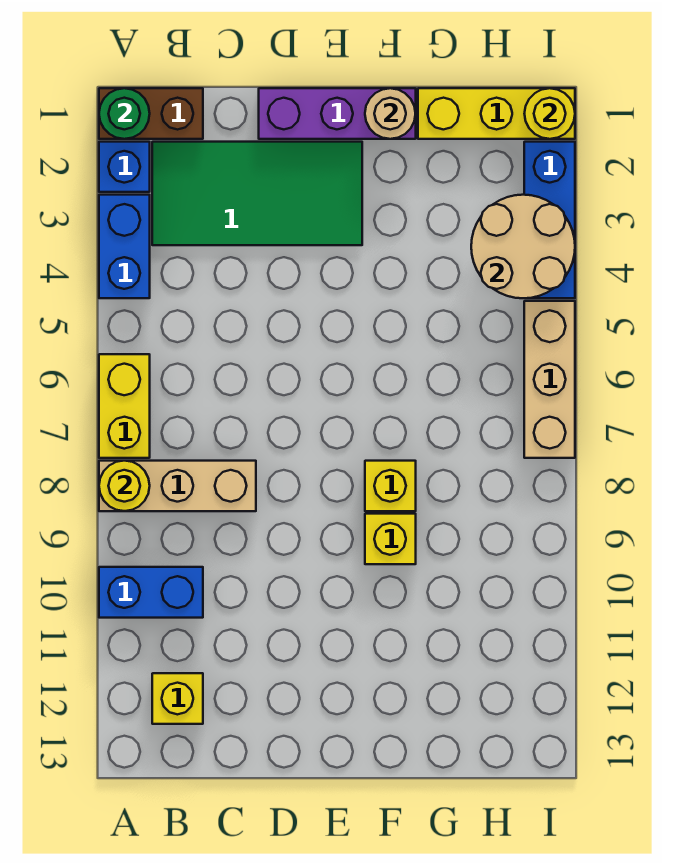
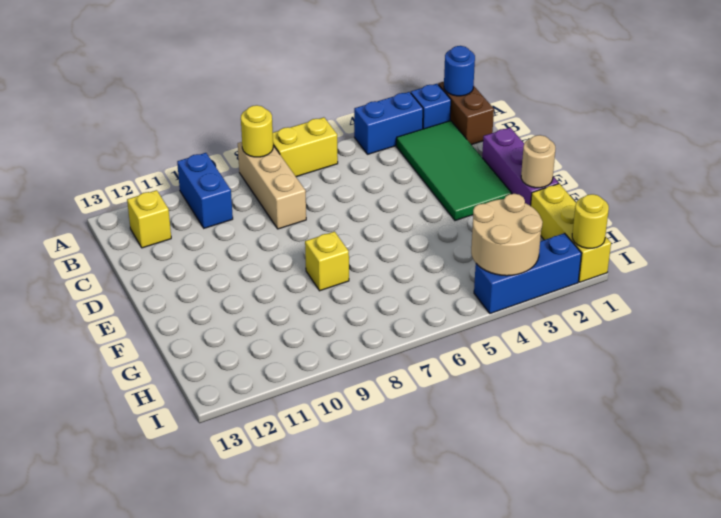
green 1x1 round brick [99,88,150,139] -> blue 1x1 round brick [444,46,475,96]
yellow 1x1 brick [365,514,416,564] -> none
tan 1x3 brick [524,301,575,458] -> none

